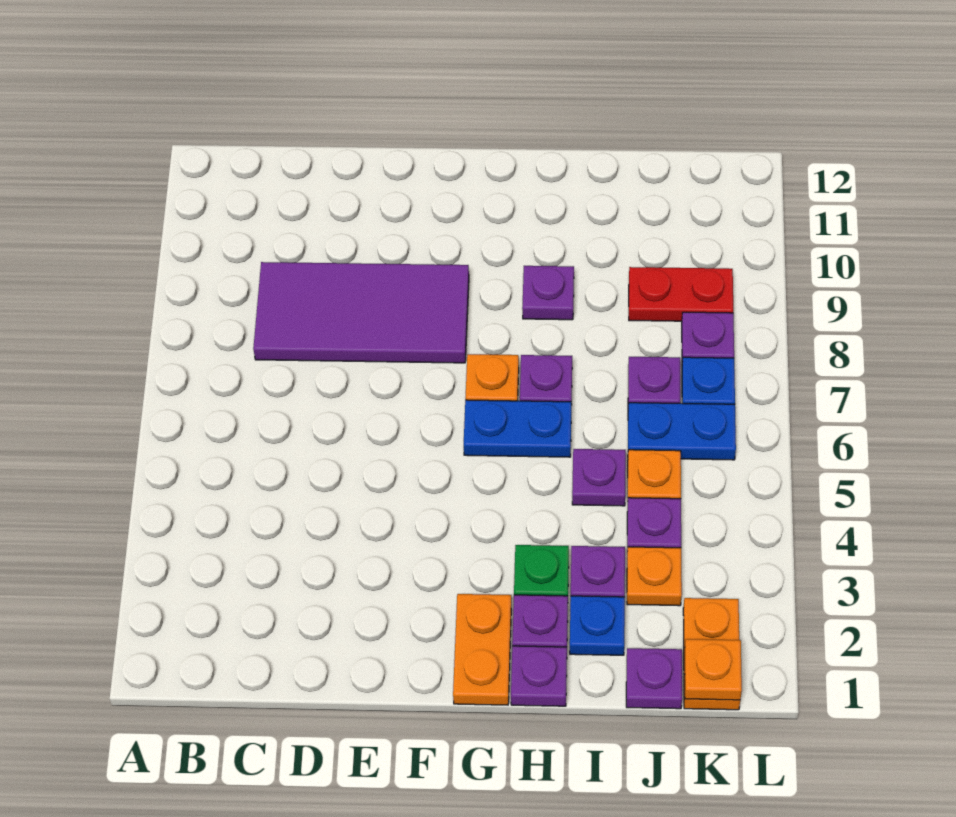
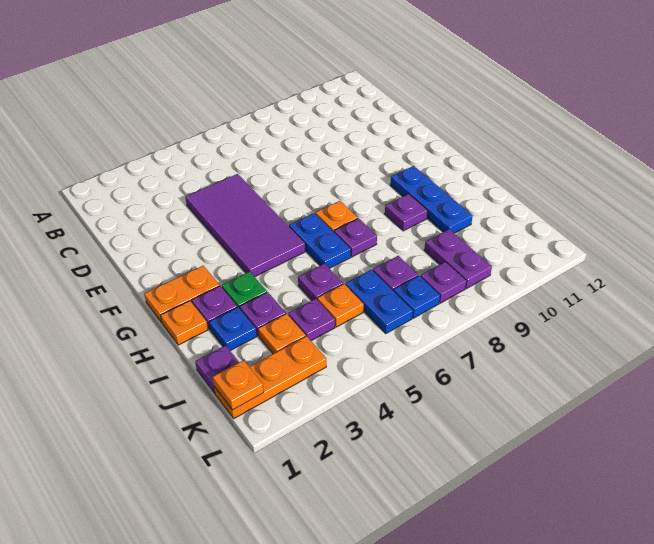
purple 2x4 tile [253,262,469,363] -> purple 2x4 tile moved to [186,174,305,277]
none -> blue 1x3 plate [390,166,473,233]
purple 1x1 plate [511,646,567,706] -> orange 1x1 plate [161,301,208,345]
red 1x2 plate [629,267,733,321] -> purple 1x2 plate [424,229,492,289]
orange 1x2 plate [683,598,740,710] -> orange 1x3 plate [214,336,326,418]

